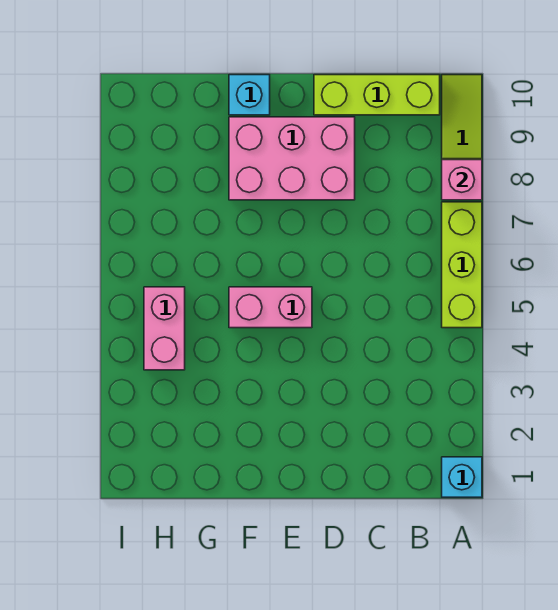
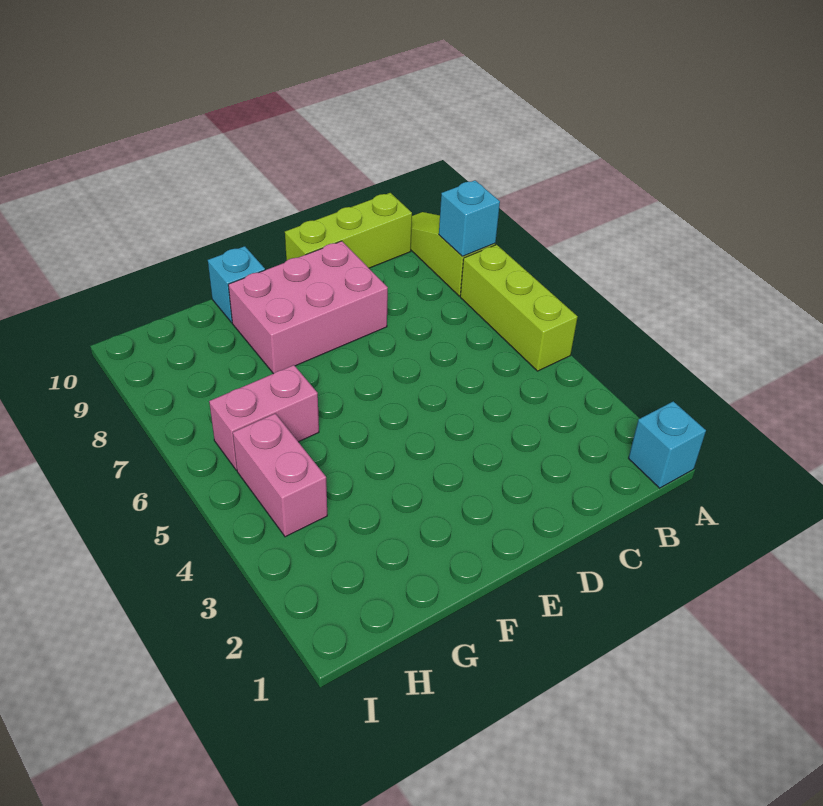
pink 1x1 brick [442,160,482,200] -> cyan 1x1 brick [439,180,500,257]
pink 1x2 brick [229,287,312,328] -> pink 1x2 brick moved to [209,365,319,470]

